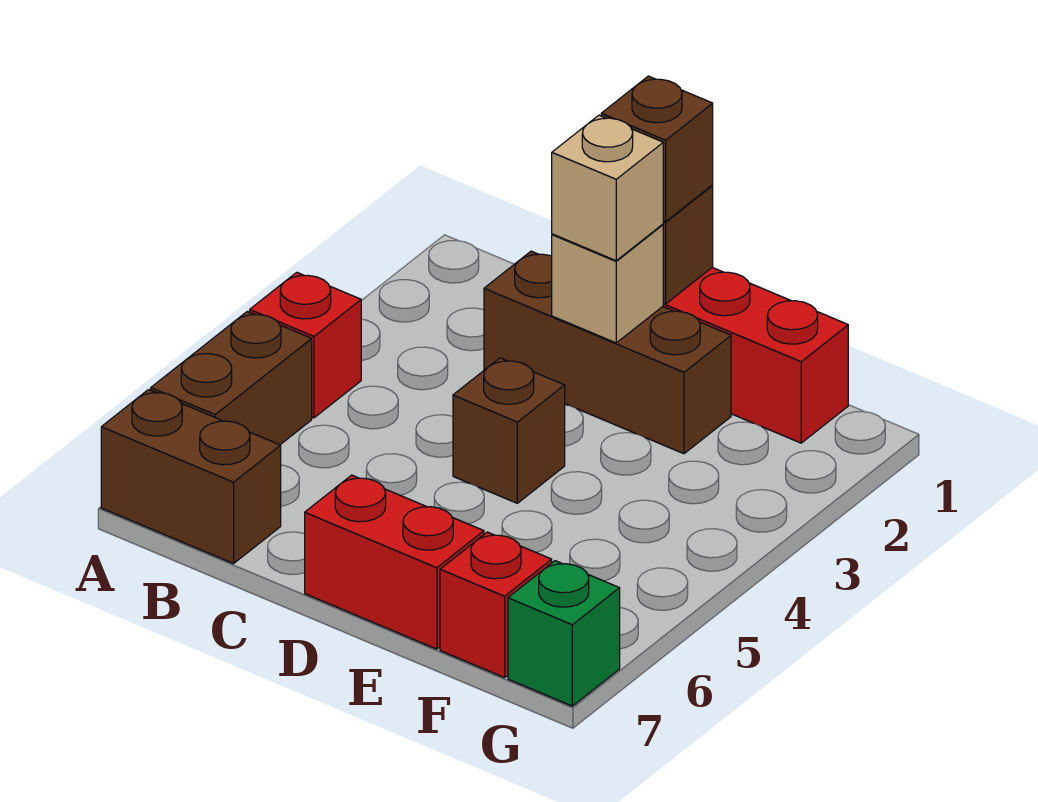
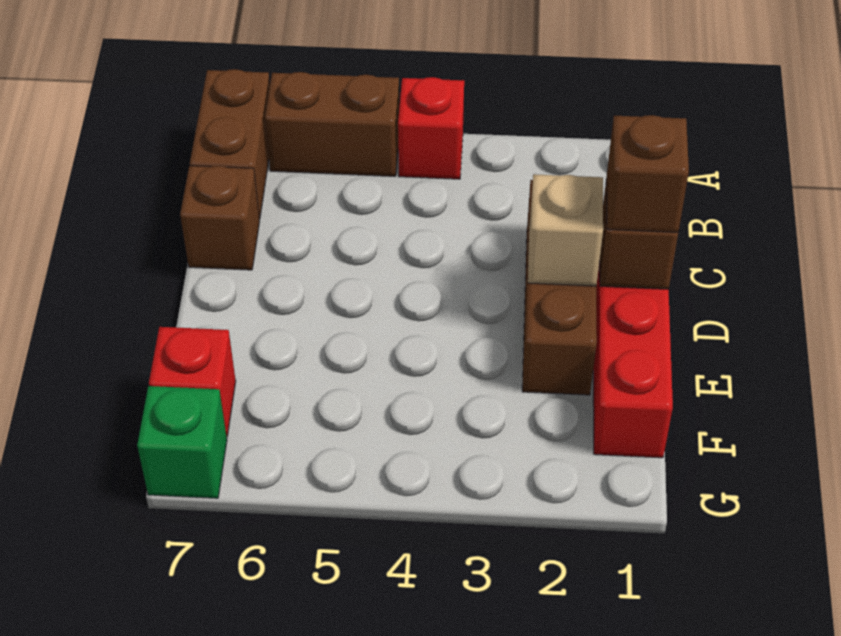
tan 1x1 brick [552,115,663,261] -> none
brown 1x1 brick [453,358,565,503] -> brown 1x1 brick moved to [180,166,260,270]
red 1x2 brick [305,475,484,649] -> none

